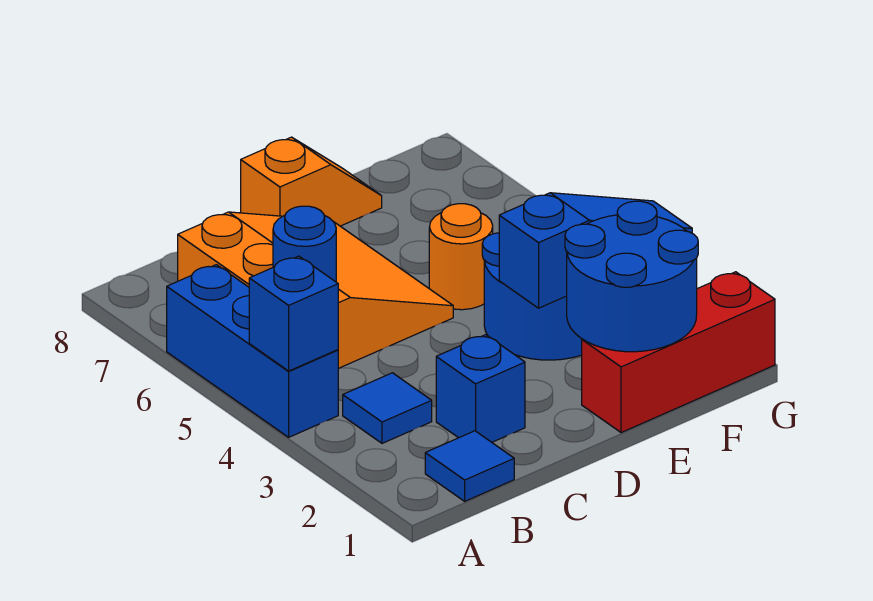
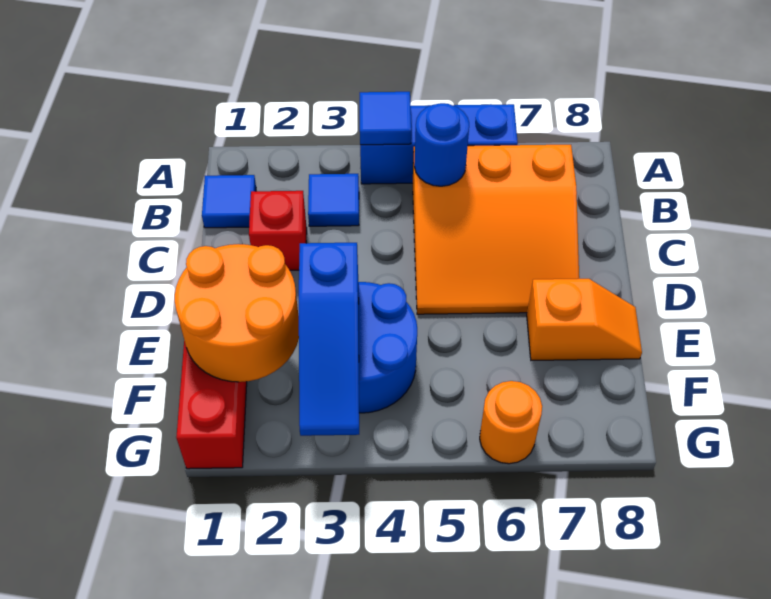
blue 1x1 brick [249,256,338,371] -> blue 1x1 tile [360,92,411,145]
blue 1x1 brick [436,335,525,442] -> red 1x1 brick [249,191,307,270]
orange 1x2 slope [241,137,382,226] -> orange 1x2 slope turned to [527,279,642,360]
blue 2x2 round brick [565,201,698,352] -> orange 2x2 round brick [175,244,299,382]
orange 1x1 round brick [429,204,493,310] -> orange 1x1 round brick moved to [480,381,542,464]

